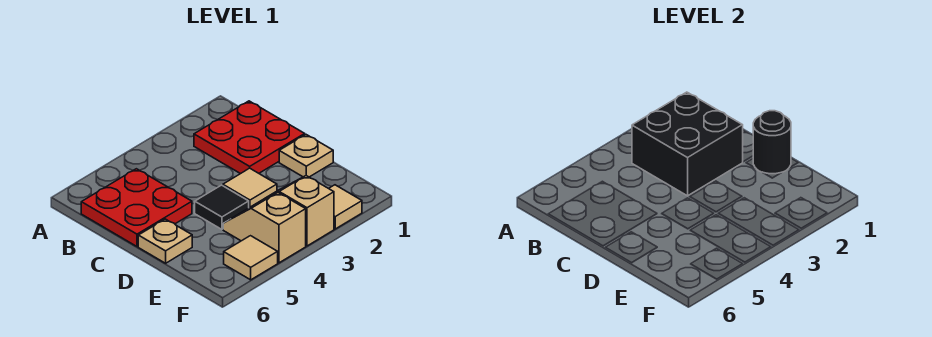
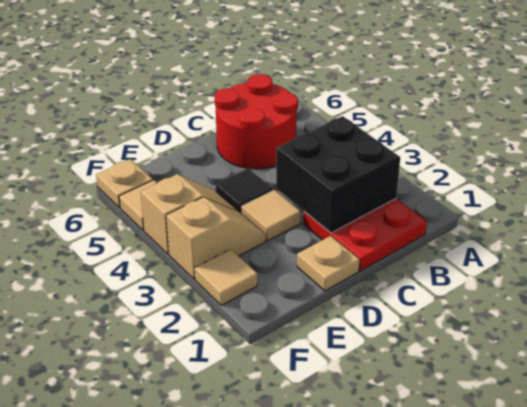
red 2x2 plate [81,169,192,247] -> red 2x2 round brick [214,74,298,169]
black 1x1 round brick [753,111,791,174] -> none
tan 1x1 plate [138,219,192,263] -> tan 1x1 plate moved to [96,159,153,208]

